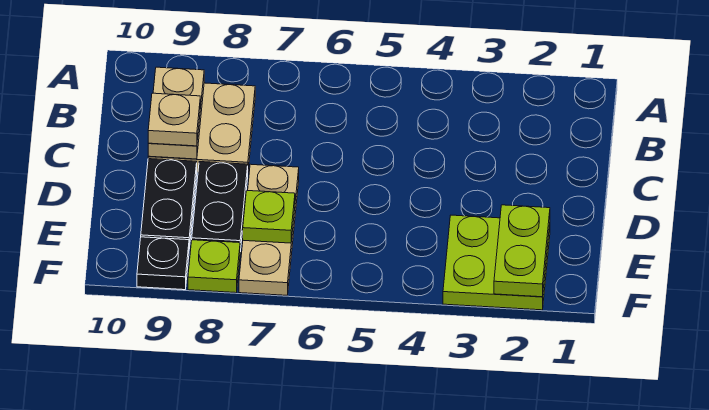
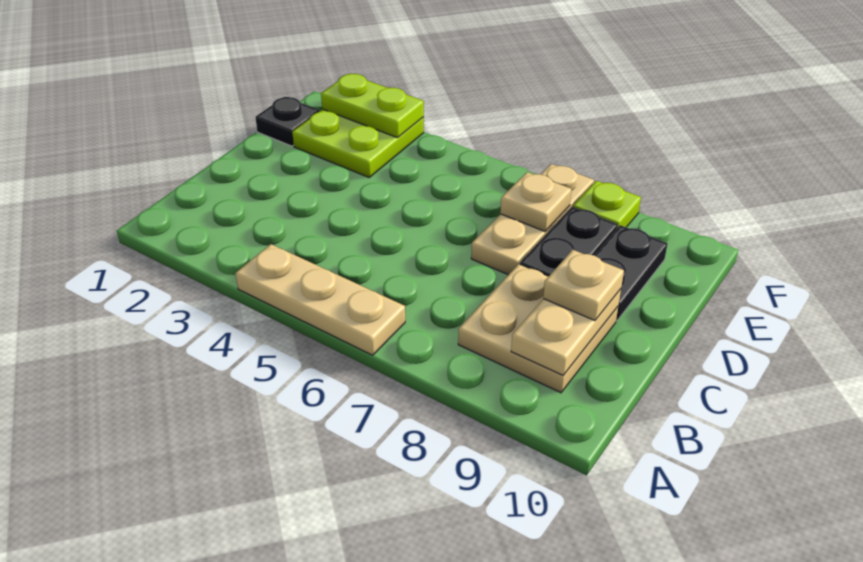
none -> tan 1x3 plate [236,244,405,355]
lime 1x2 plate [494,205,550,297] -> lime 1x2 plate turned to [321,74,424,138]
lime 1x1 plate [243,190,295,243] -> tan 1x1 plate [500,172,571,231]
black 1x1 plate [137,237,189,290] -> black 1x1 plate moved to [255,97,319,146]

